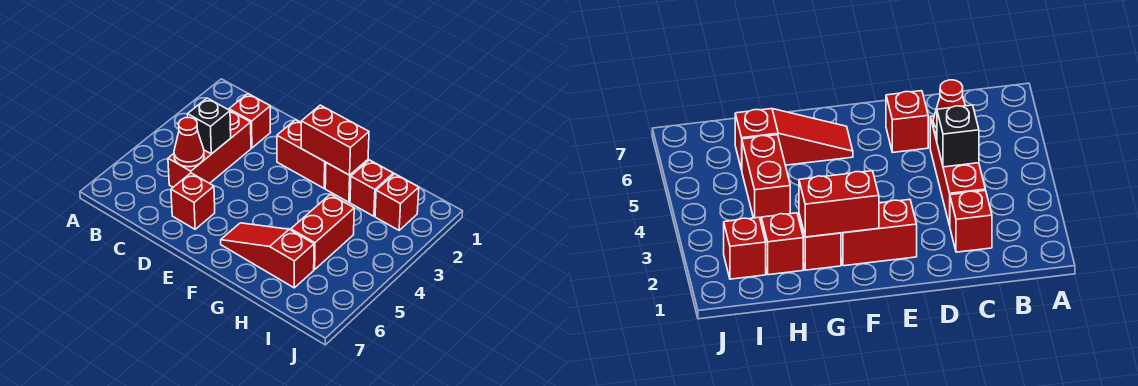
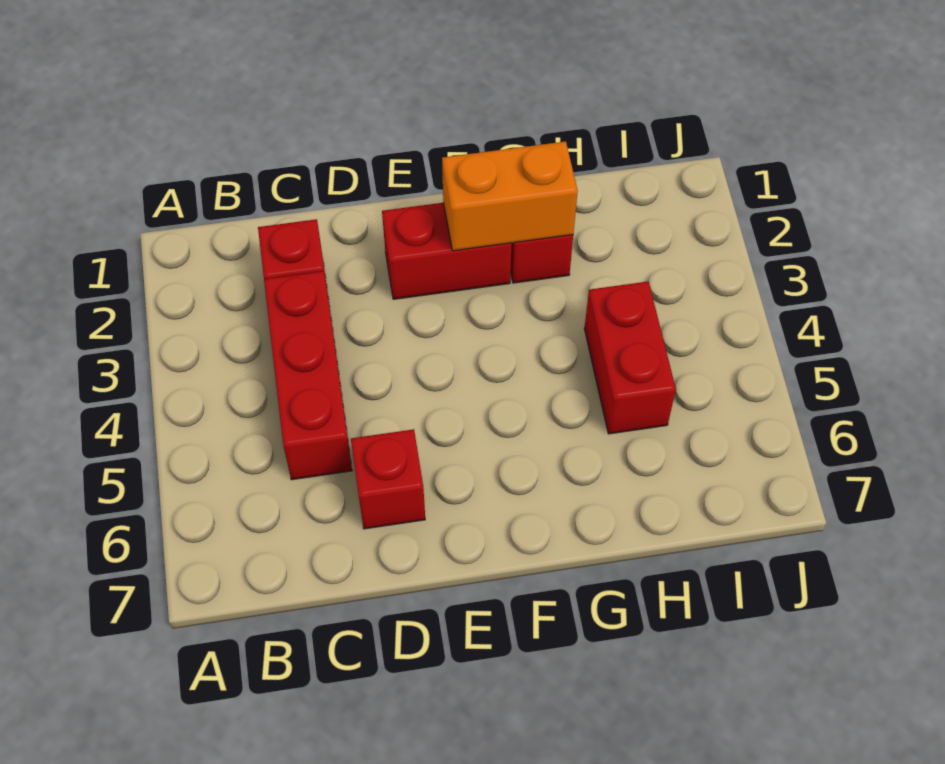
black 1x1 brick [188,98,231,154] -> none
red 1x1 cone [174,117,204,167] -> none
red 1x2 brick [301,105,369,175] -> orange 1x2 brick [442,141,578,251]
red 1x3 slope [221,223,314,288] -> none
red 1x1 brick [350,160,393,216] -> none
red 1x1 brick [375,174,419,230] -> none

